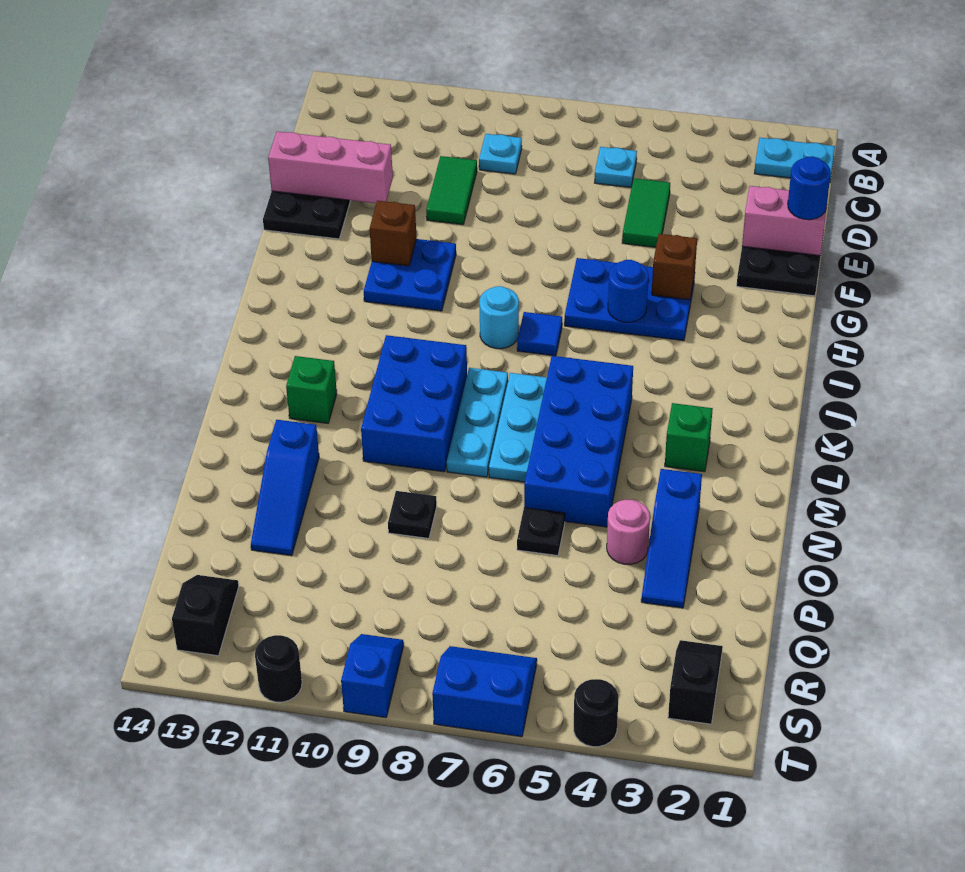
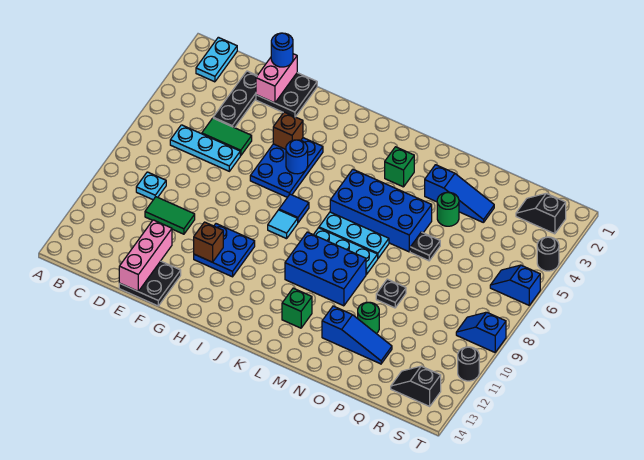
cyan 1x1 plate [595,147,637,187] -> cyan 1x3 plate [170,125,240,171]
none -> black 1x3 plate [213,71,257,128]
cyan 1x1 round brick [479,286,519,349] -> cyan 1x1 tile [268,210,298,239]
pink 1x1 round brick [607,500,650,564] -> green 1x1 round brick [437,192,459,226]
none -> green 1x1 round brick [358,302,379,333]
blue 2x2 slope [432,646,537,737] -> blue 1x2 slope [490,265,540,305]

